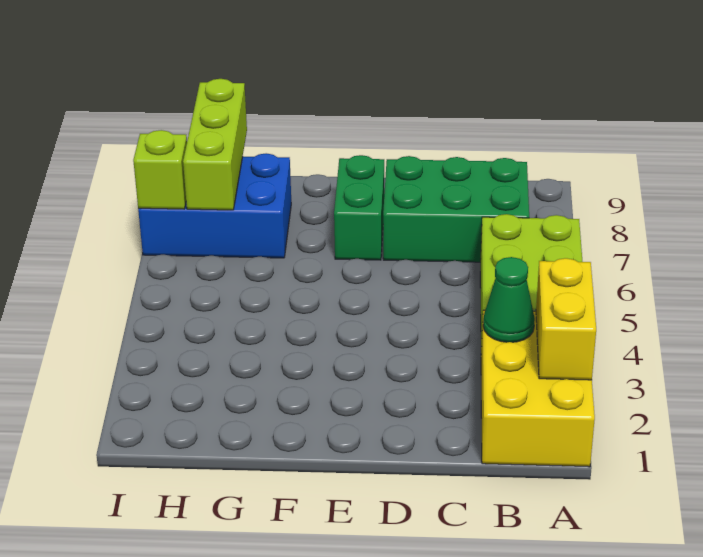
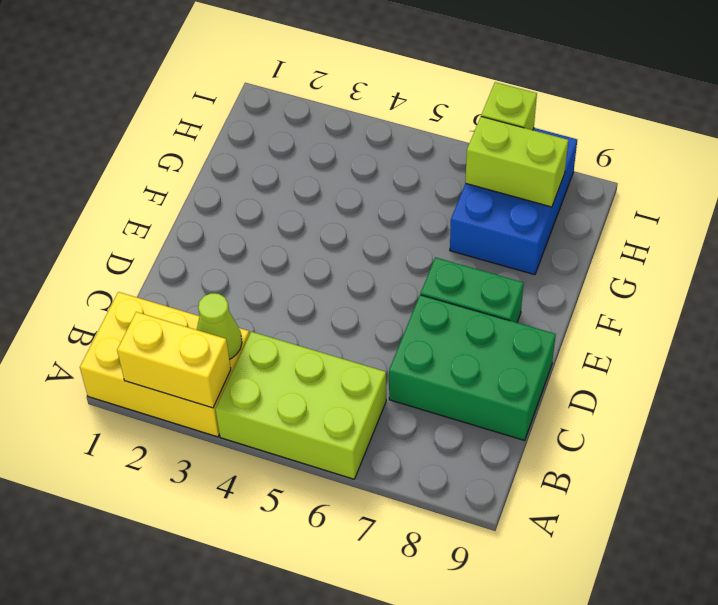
green 1x1 cone [483,257,535,342] -> lime 1x1 cone [197,293,242,359]
green 2x3 brick [383,156,529,262] -> green 2x3 brick turned to [389,295,556,440]
lime 1x3 brick [183,79,247,210] -> lime 1x2 brick [465,117,568,207]

